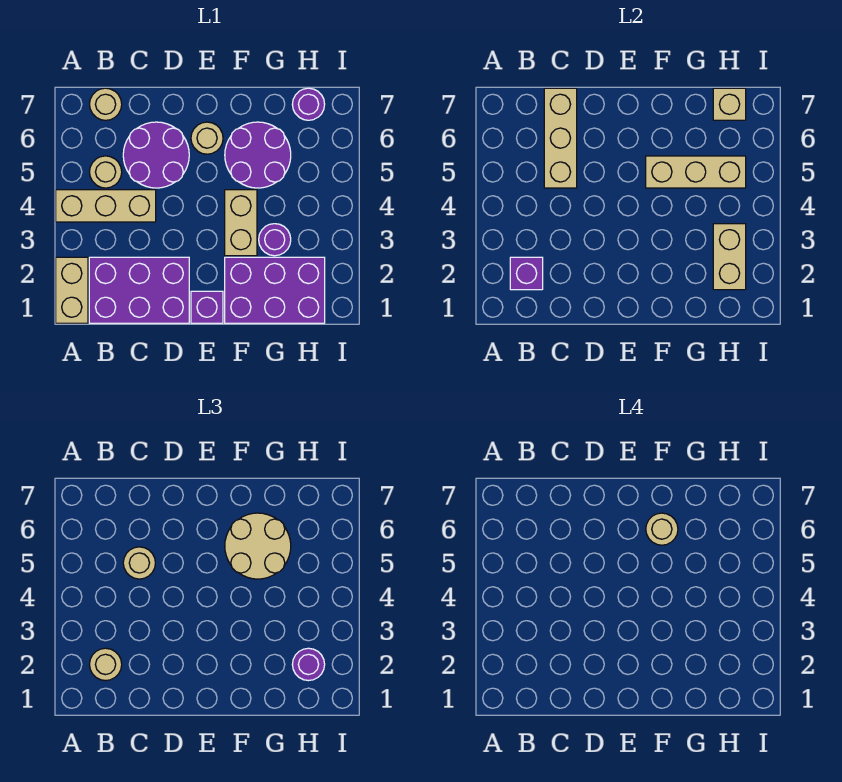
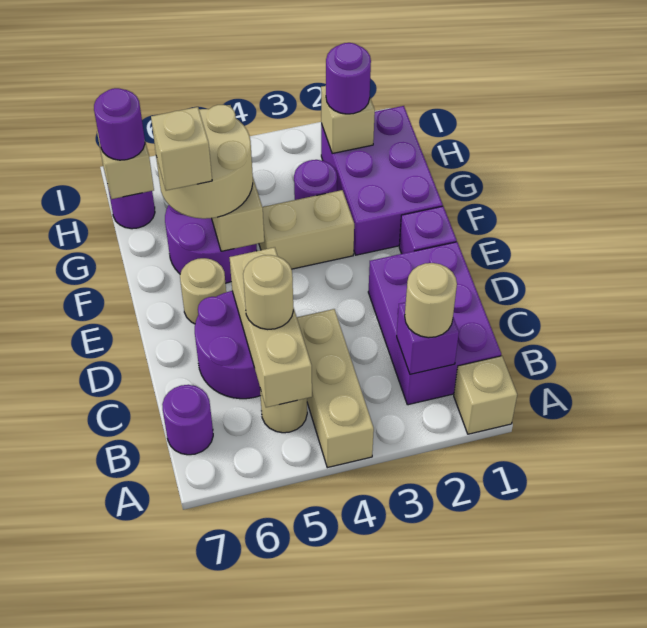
tan 1x2 brick [56,257,88,323] -> tan 1x1 brick [454,356,517,434]
tan 1x1 round brick [90,88,122,120] -> purple 1x1 round brick [162,385,213,455]
tan 1x3 brick [544,88,577,188] -> tan 1x3 brick turned to [229,247,312,407]
tan 1x1 round brick [646,513,678,545] -> tan 1x1 brick [151,107,212,191]
tan 1x2 brick [713,224,746,290] -> tan 1x1 brick [321,86,375,153]
none -> purple 1x1 round brick [94,88,145,160]

